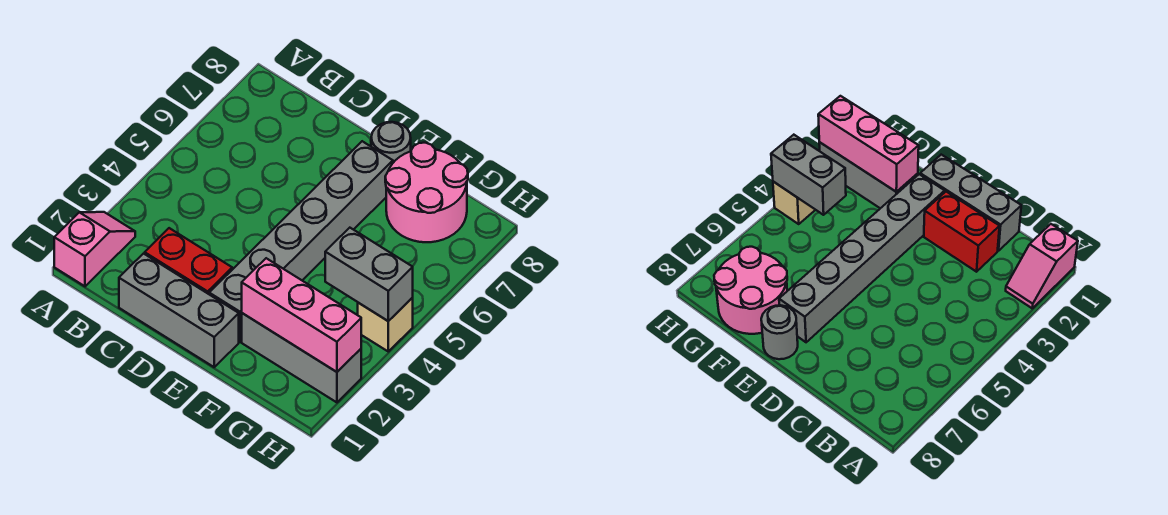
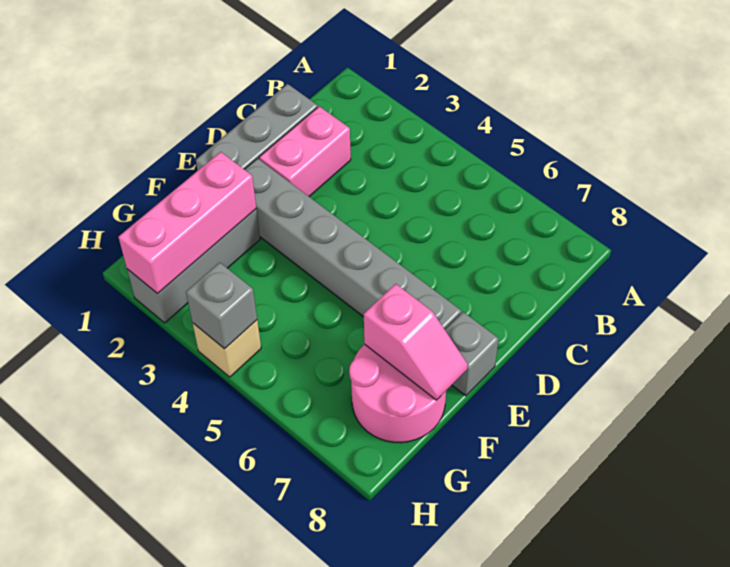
pink 1x2 slope [54,212,135,286] -> pink 1x2 slope moved to [364,284,468,400]
red 1x2 brick [145,228,232,294] -> pink 1x2 brick [259,106,351,196]
grey 1x1 round brick [371,122,411,163] -> grey 1x1 brick [445,312,499,396]
grey 1x2 brick [325,228,413,321] -> grey 1x1 brick [186,262,257,349]

